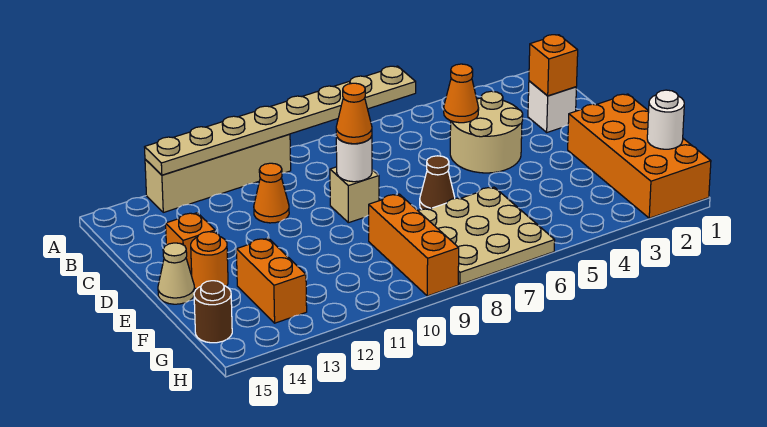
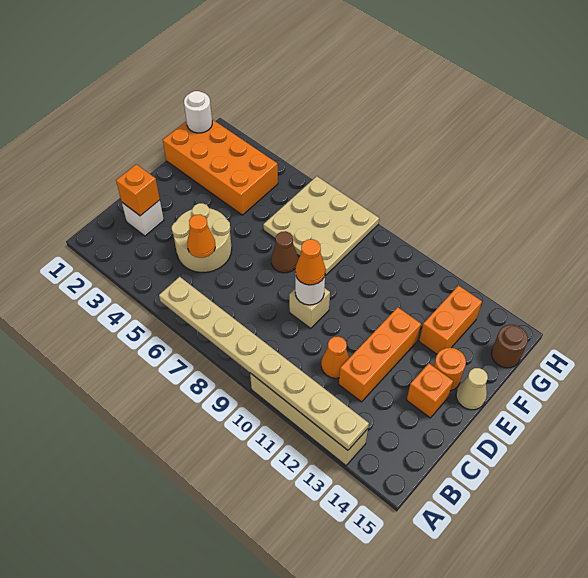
orange 2x4 brick [568,94,711,218] -> orange 2x4 brick turned to [163,119,278,215]
orange 1x3 brick [369,194,459,296] -> orange 1x3 brick moved to [339,307,421,402]

